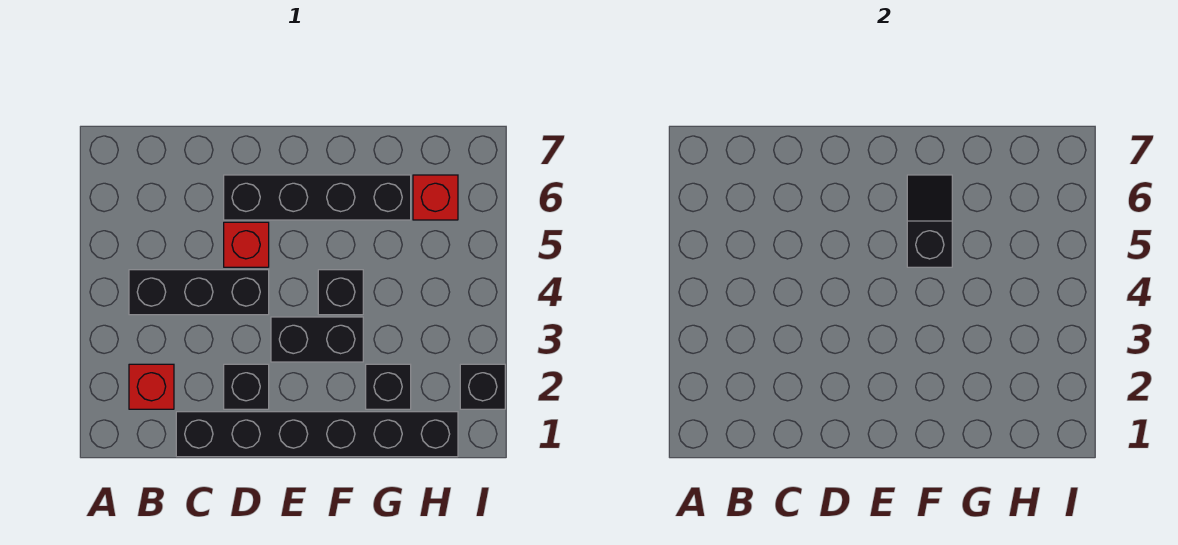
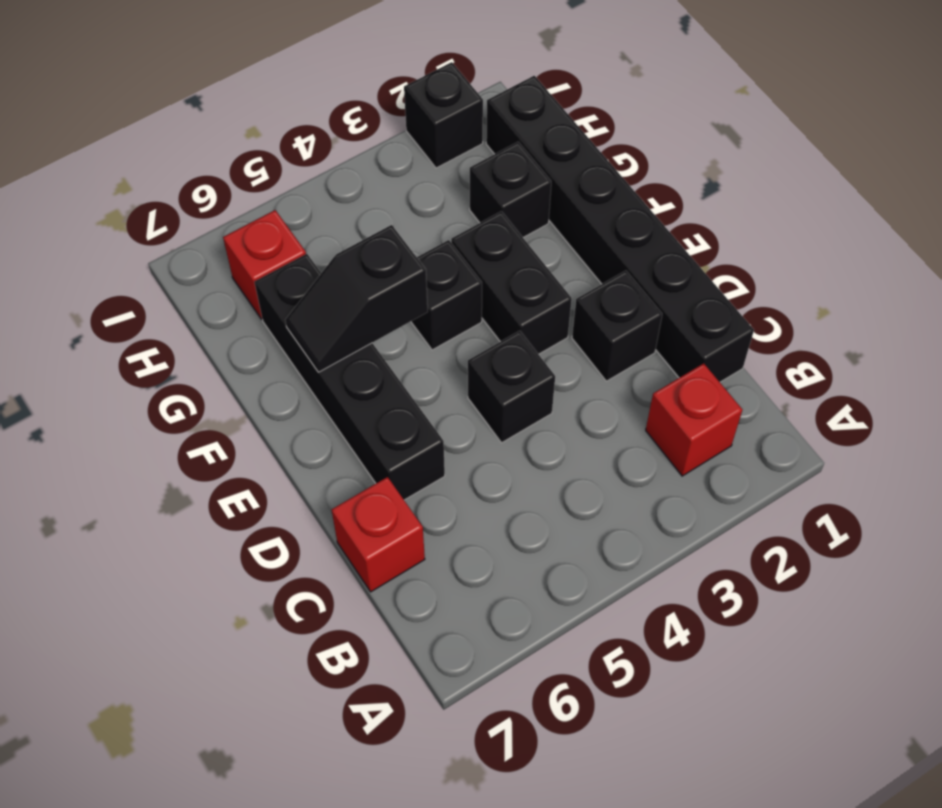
black 1x3 brick [129,270,269,315] -> black 1x1 brick [468,331,555,443]
red 1x1 brick [224,222,269,267] -> red 1x1 brick moved to [332,477,425,592]

